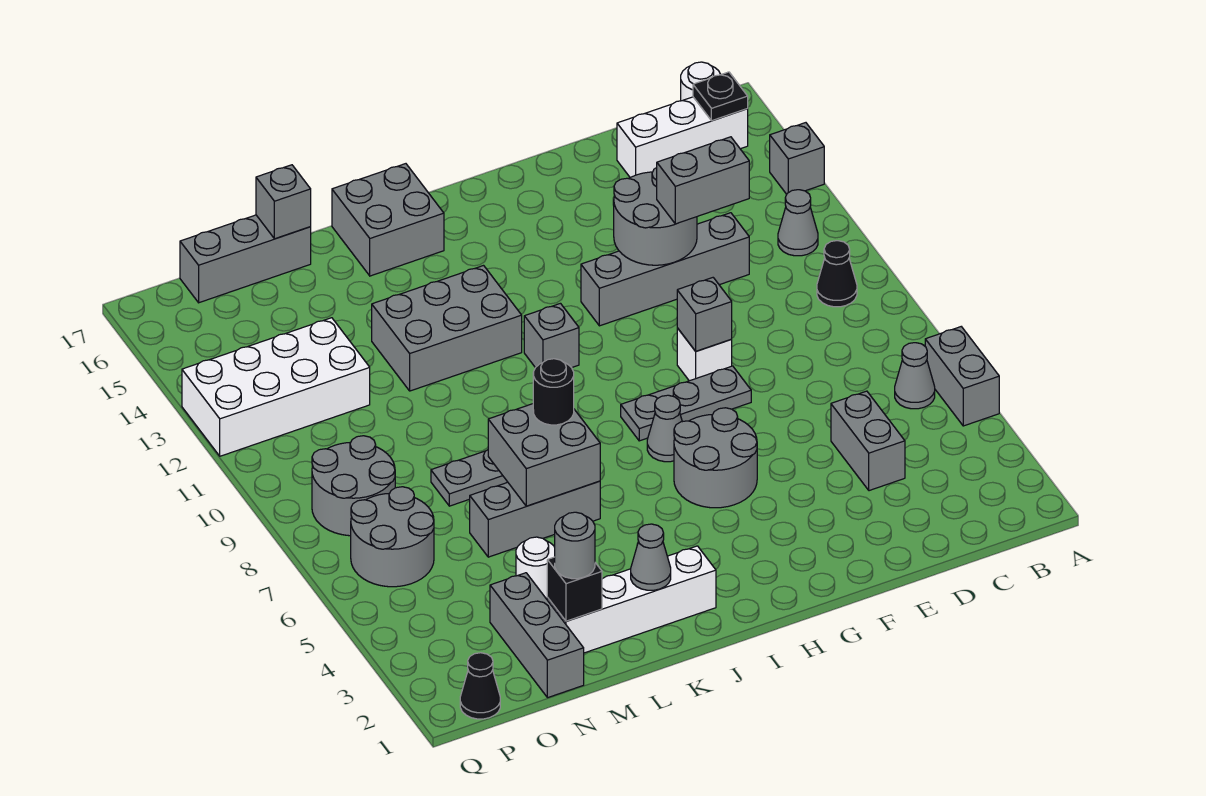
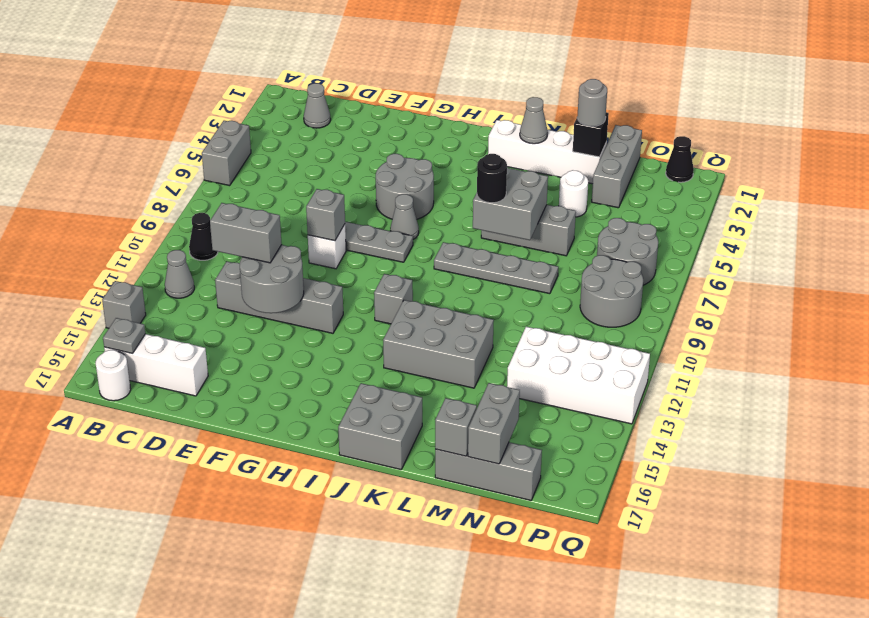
grey 1x1 cone [895,343,935,409] -> grey 1x1 cone moved to [304,83,331,128]
black 1x1 plate [693,72,748,121] -> grey 1x1 plate [103,318,145,354]
grey 1x2 brick [831,391,905,491] -> grey 1x2 brick moved to [468,383,520,464]

